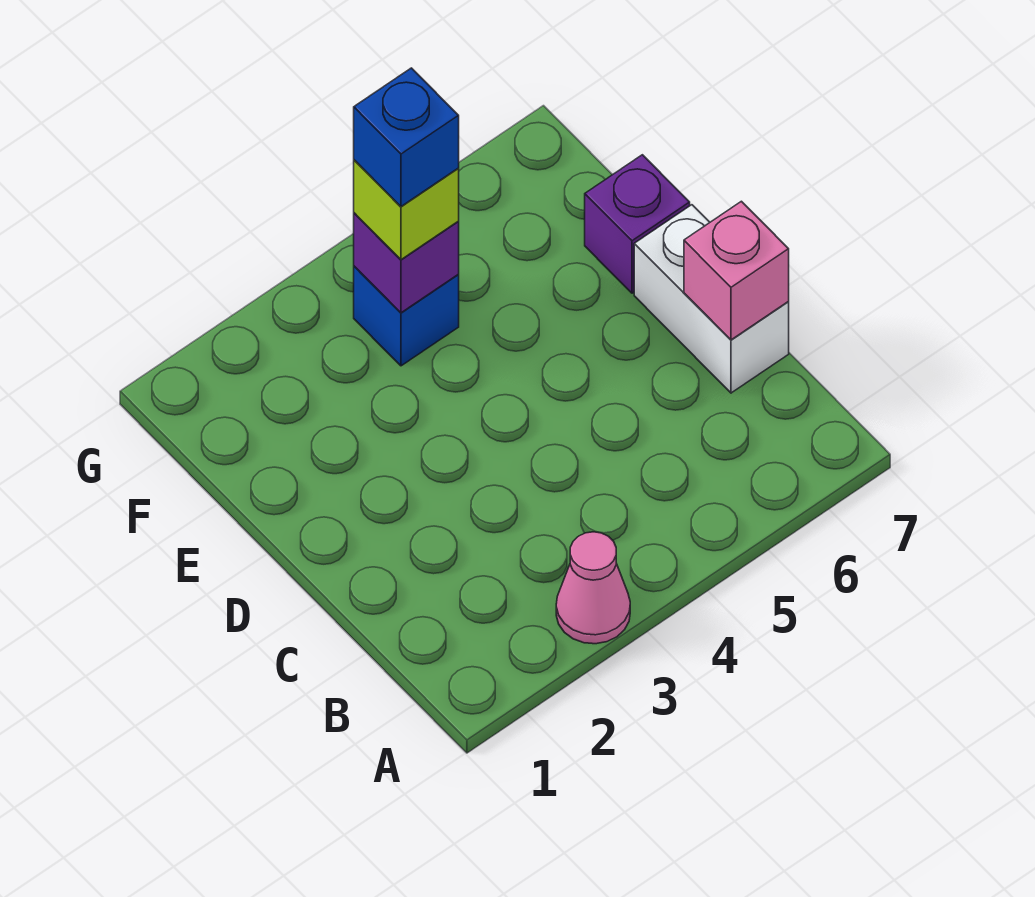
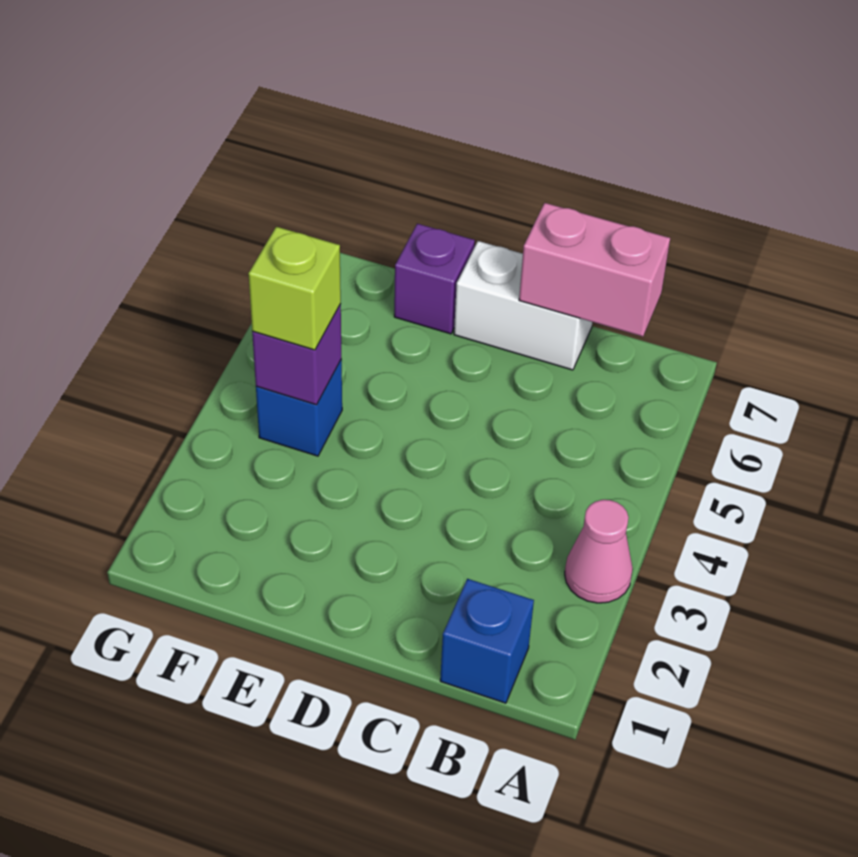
pink 1x1 brick [684,201,789,340] -> pink 1x2 brick [519,203,670,337]
blue 1x1 brick [354,68,459,206] -> blue 1x1 brick moved to [440,579,534,703]

